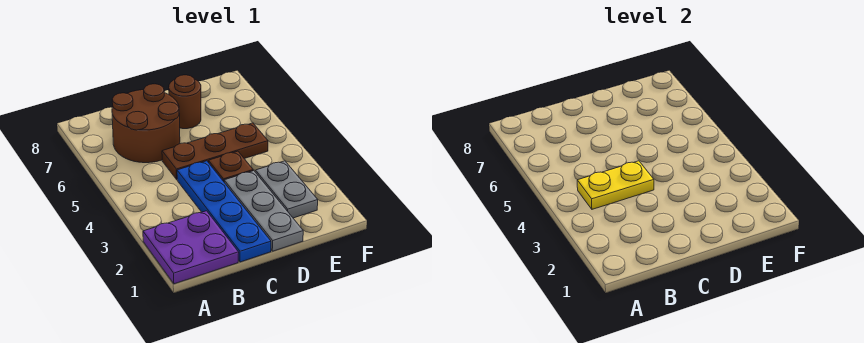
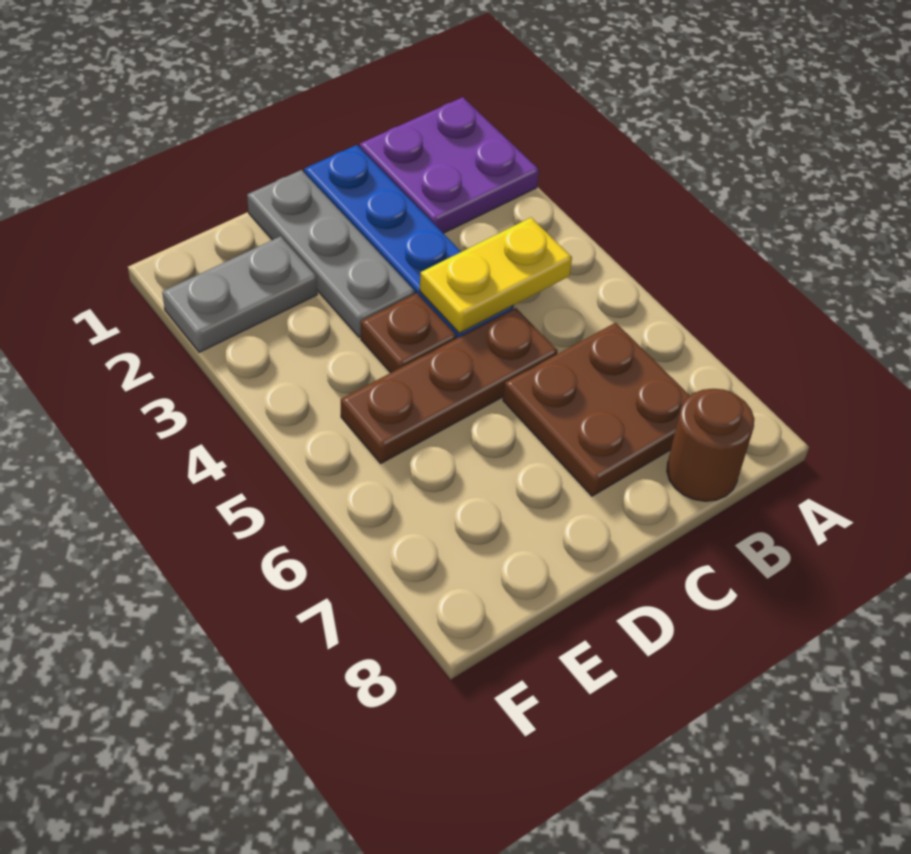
brown 2x2 round brick [112,84,180,163] -> brown 2x2 plate [503,323,690,496]
brown 1x1 round brick [169,75,201,129] -> brown 1x1 round brick moved to [667,389,754,501]
grey 1x2 plate [255,161,318,218] -> grey 1x2 plate turned to [162,236,317,352]

